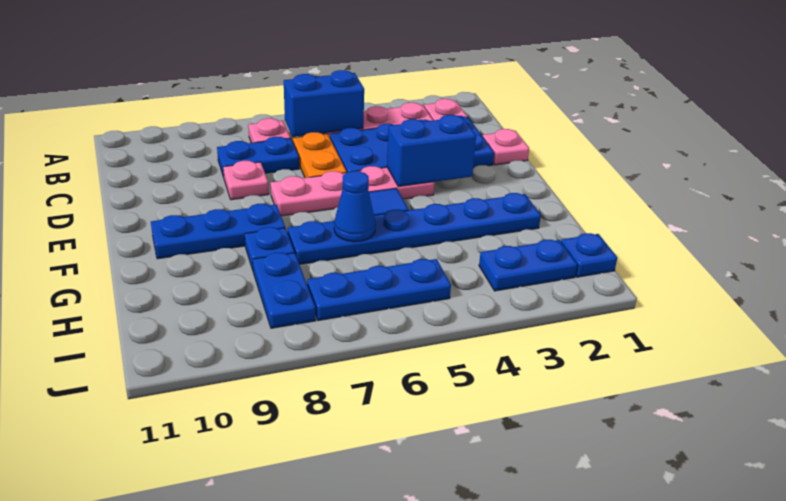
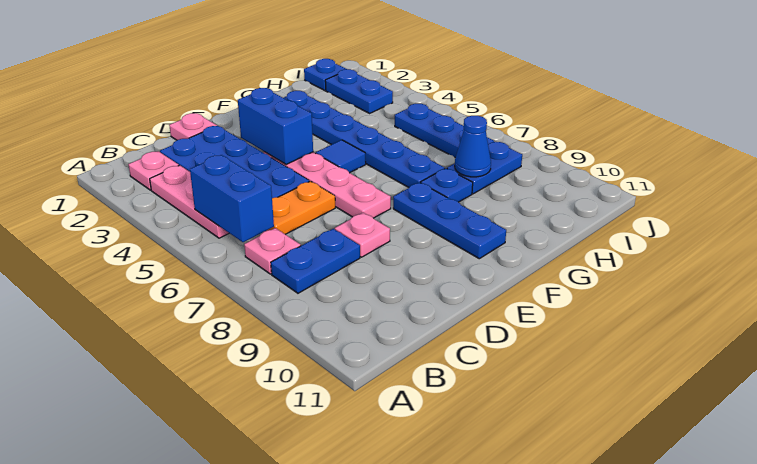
blue 1x2 plate [217,137,299,177] -> blue 1x2 plate turned to [271,229,360,293]
blue 1x1 cone [334,171,376,242] -> blue 1x1 cone moved to [455,116,491,177]

